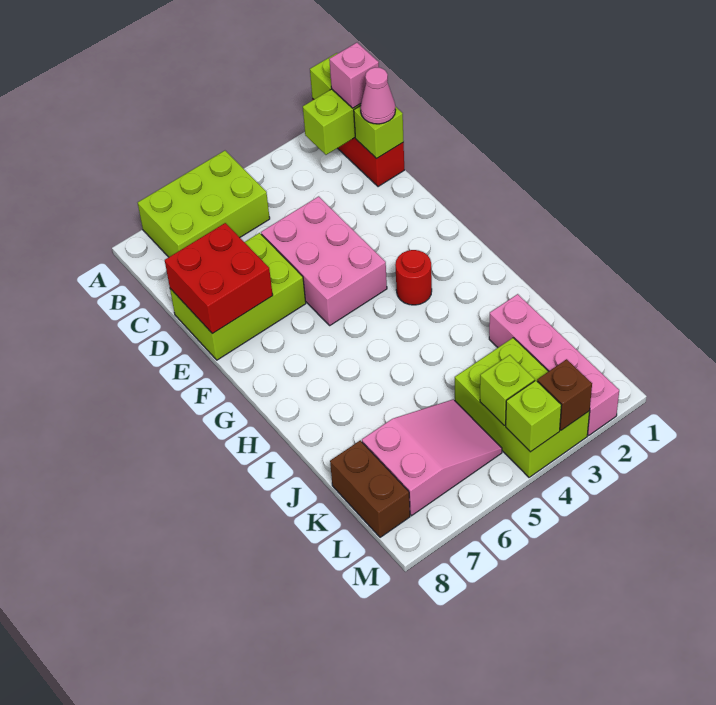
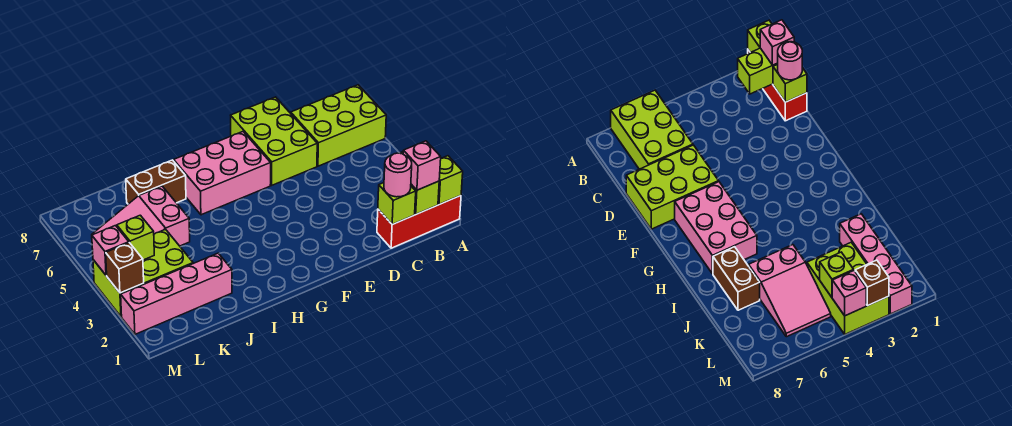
lime 2x3 brick [138,151,270,257] -> lime 2x3 brick turned to [291,85,386,166]
pink 1x1 cone [360,67,395,124] -> pink 1x1 round brick [384,153,412,197]
pink 2x3 brick [261,196,387,325] -> pink 2x3 brick moved to [174,132,271,215]
red 2x2 brick [165,223,273,334] -> none
red 1x1 round brick [395,250,432,305] -> none
pink 2x3 slope [362,399,502,516] -> pink 2x3 slope turned to [92,186,190,246]
brown 1x2 brick [330,440,410,537] -> brown 1x2 brick moved to [126,160,186,204]
lime 1x1 brick [506,380,561,452] -> pink 1x1 brick [92,226,129,275]

